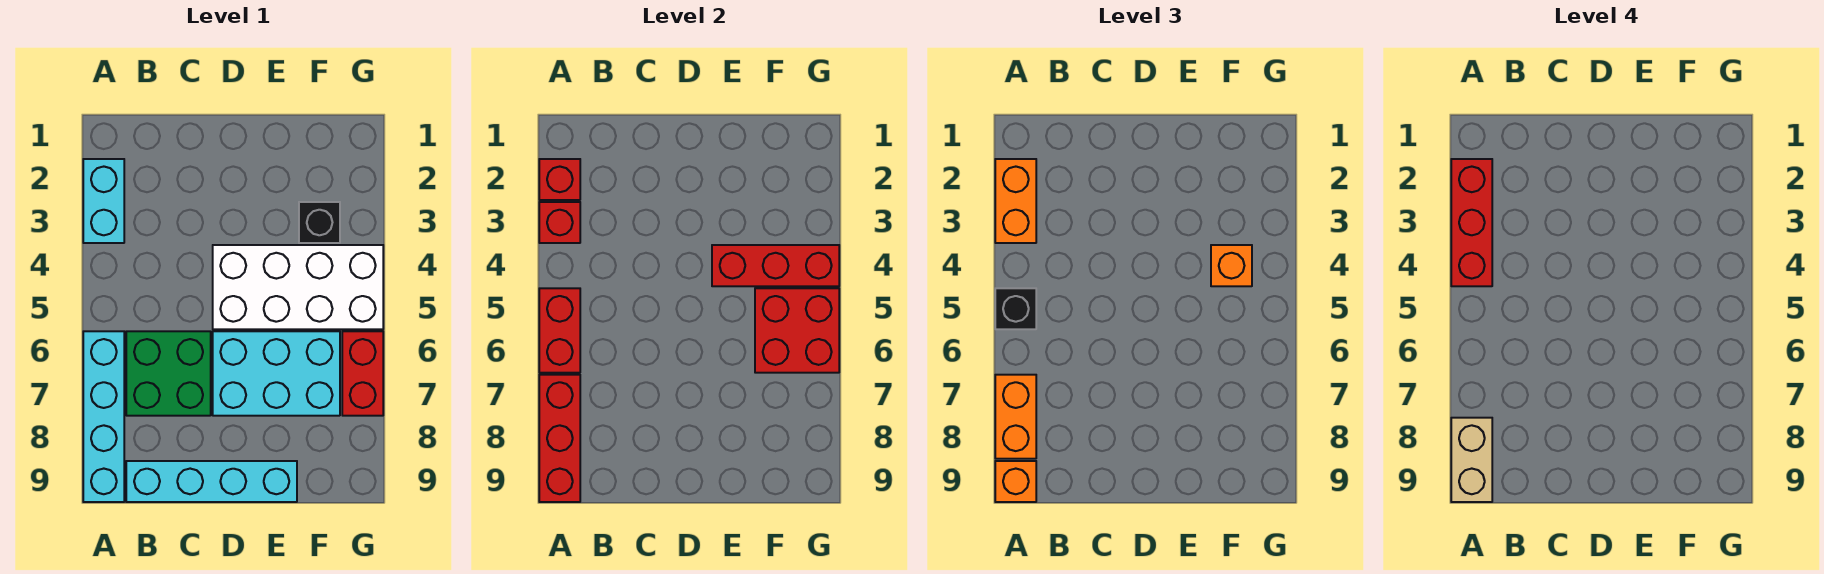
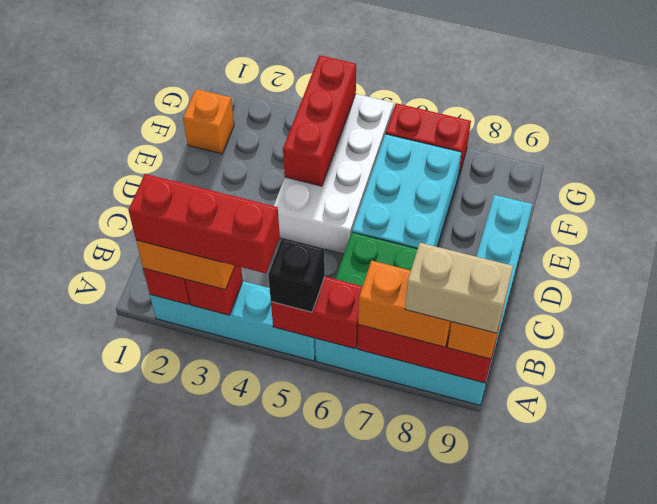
cyan 1x2 brick [83,159,124,243] -> cyan 1x4 brick [150,281,316,361]
black 1x1 brick [299,202,340,243] -> none
orange 1x1 brick [1211,245,1252,286] -> orange 1x1 brick moved to [183,89,234,154]
red 2x2 brick [755,288,839,373] -> none

